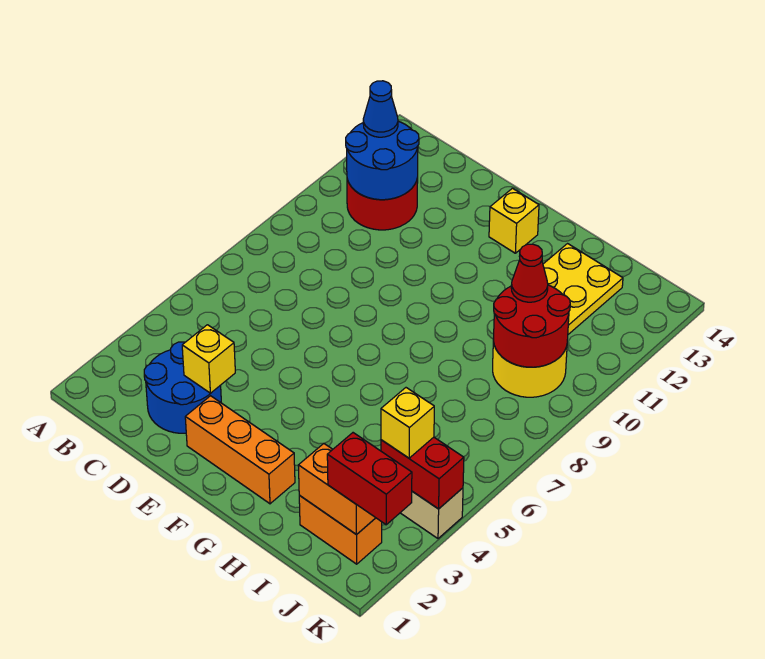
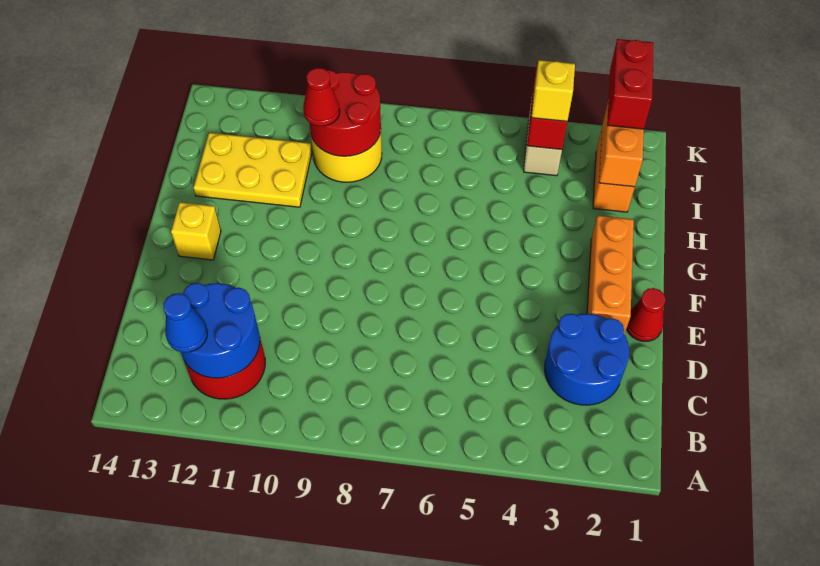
yellow 1x1 brick [182,325,235,393] -> none
none -> red 1x1 cone [626,288,666,341]

